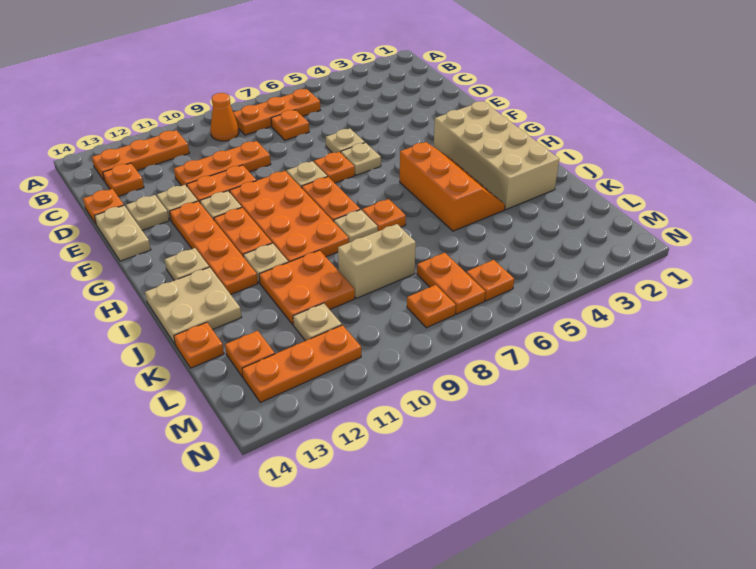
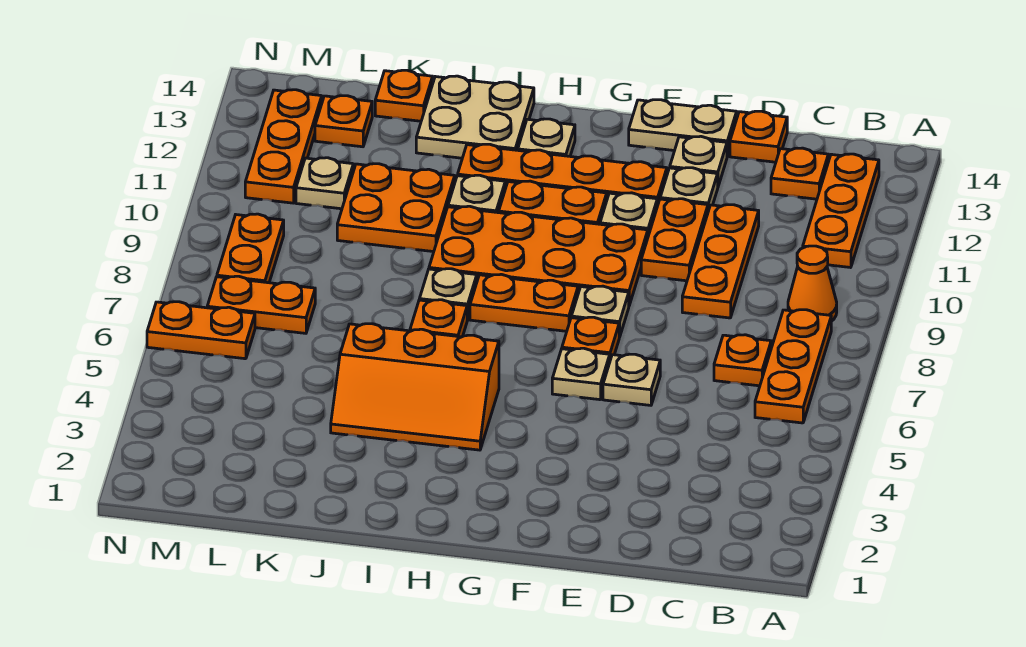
tan 2x4 brick [434,101,559,210] -> none
tan 1x2 brick [338,224,416,298] -> none
orange 1x1 plate [467,260,514,301] -> orange 1x2 plate [147,302,255,359]
orange 1x1 plate [407,285,456,328] -> orange 1x2 plate [217,214,284,283]

